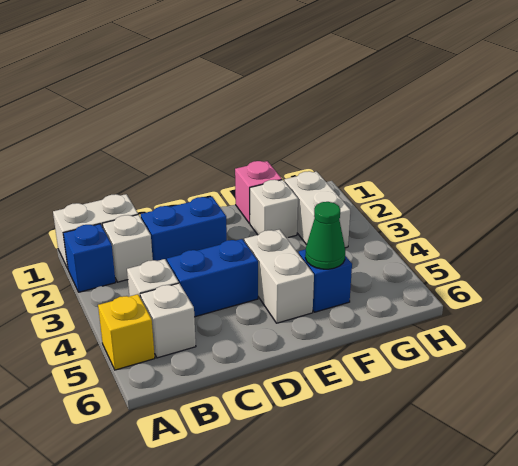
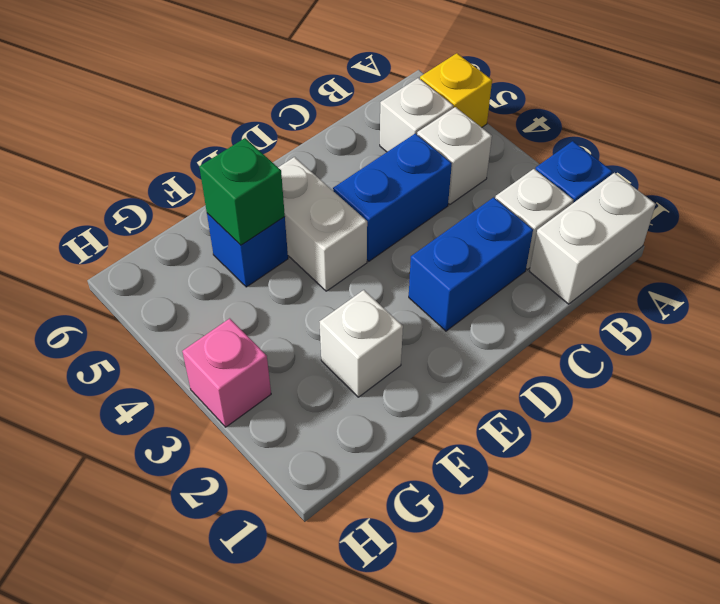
pink 1x1 brick [235,161,282,223] -> pink 1x1 brick moved to [182,318,271,427]
green 1x1 cone [305,202,345,269] -> green 1x1 brick [199,138,285,245]
white 1x2 brick [284,171,350,248] -> none

